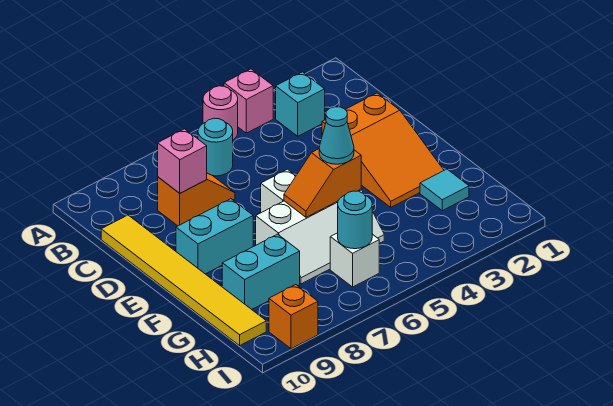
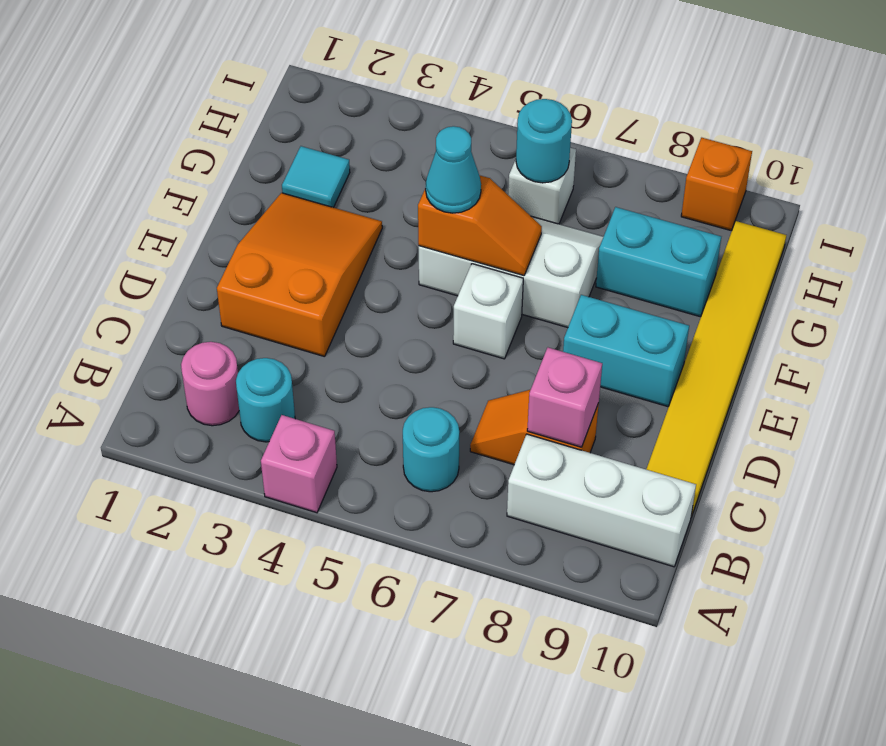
pink 1x1 round brick [203,86,238,140] -> pink 1x1 round brick moved to [181,342,239,426]
cyan 1x1 brick [276,72,325,136] -> cyan 1x1 round brick [236,358,295,442]
none -> white 1x3 brick [507,434,696,567]

